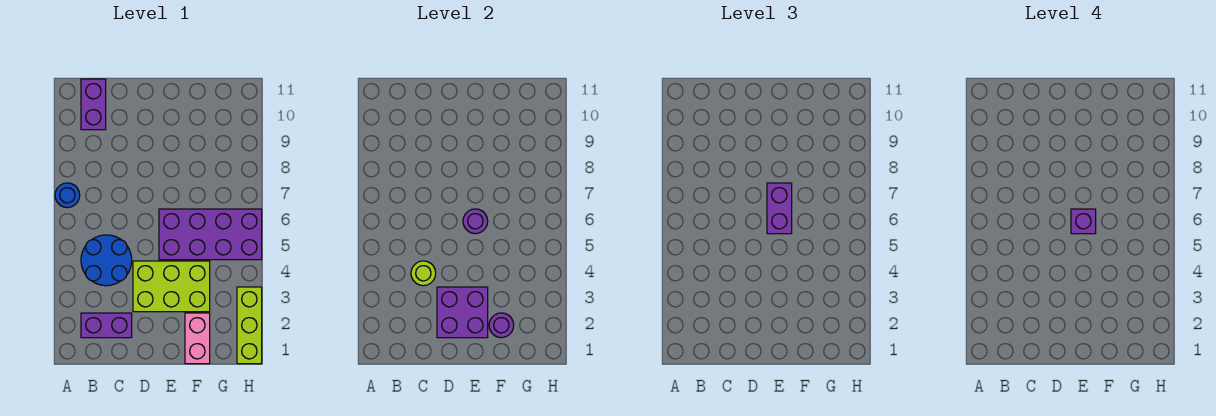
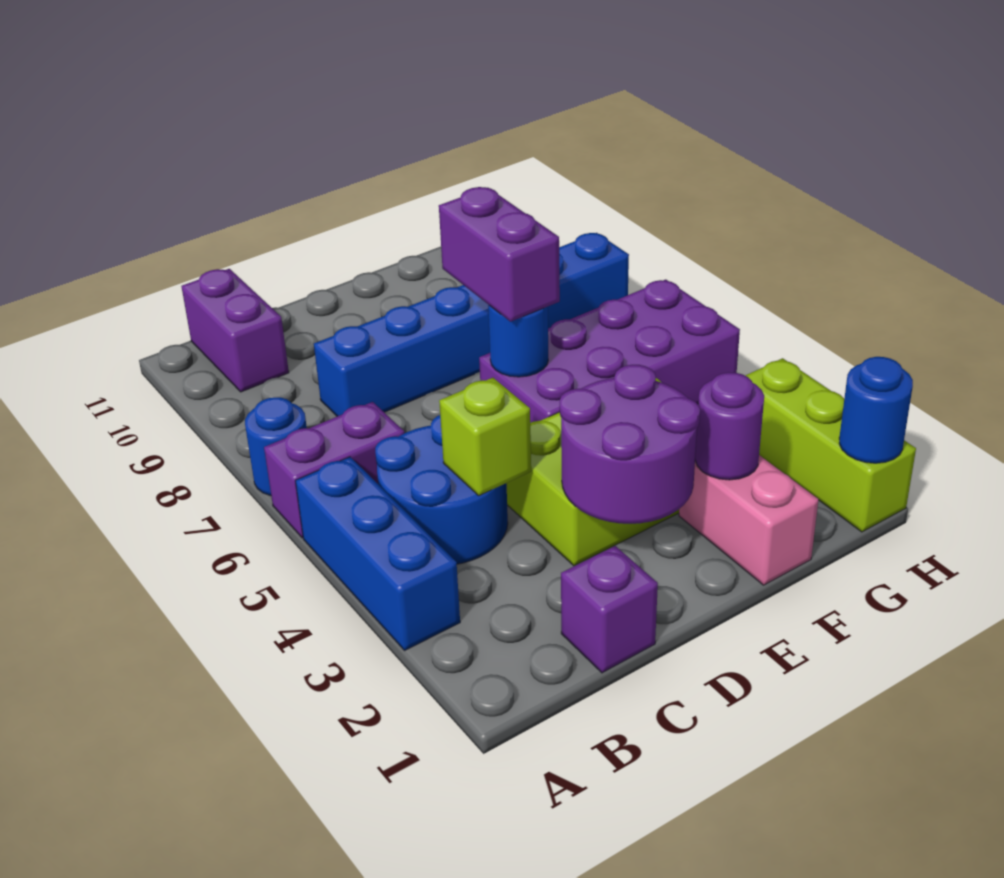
none -> blue 1x3 brick [295,457,460,651]
purple 1x2 brick [81,313,132,338] -> purple 1x2 brick moved to [264,402,404,538]
lime 1x1 round brick [411,261,436,286] -> lime 1x1 brick [439,378,531,495]
none -> blue 1x6 brick [314,233,629,416]
purple 2x2 brick [437,287,488,338] -> purple 2x2 round brick [560,365,700,524]
purple 1x1 round brick [463,209,488,234] -> blue 1x1 round brick [488,305,548,377]
purple 1x1 brick [1071,209,1096,234] -> purple 1x1 brick moved to [561,546,658,673]
none -> blue 1x1 round brick [839,357,913,463]

